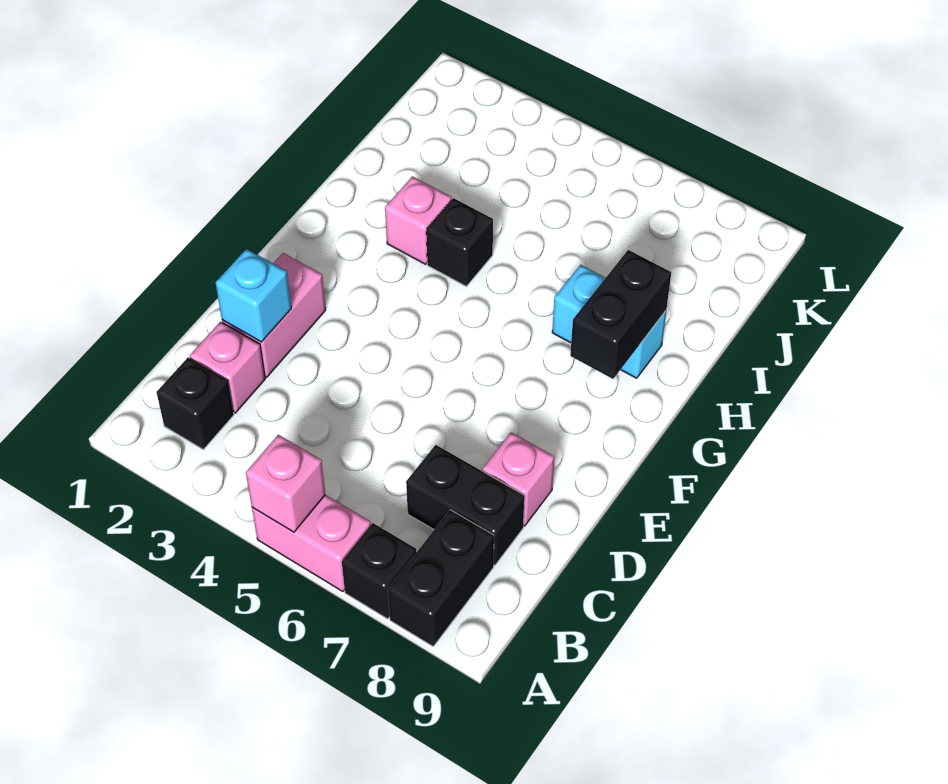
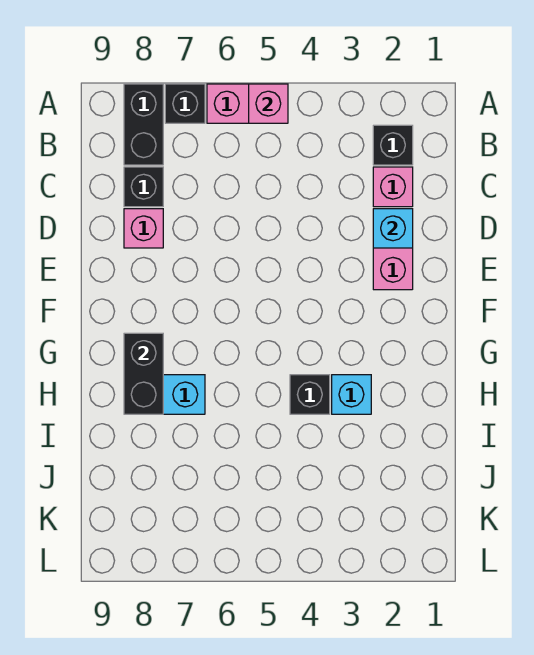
black 1x2 brick [406,445,525,565] -> black 1x1 brick [124,167,163,207]
pink 1x1 brick [385,176,451,264] -> cyan 1x1 brick [332,375,371,414]

